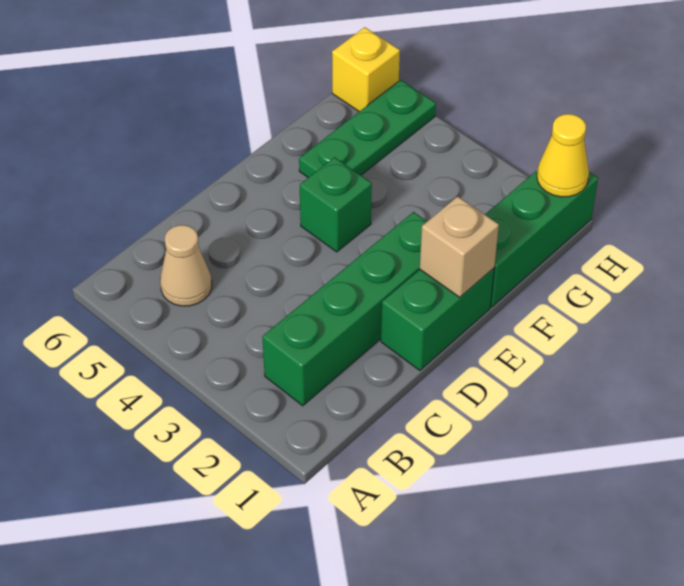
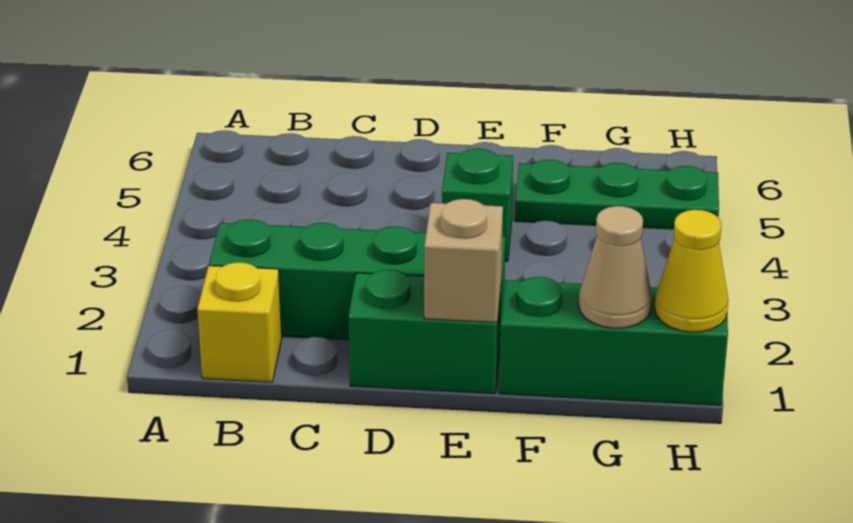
tan 1x1 cone [160,225,212,306] -> tan 1x1 cone moved to [579,206,652,328]
yellow 1x1 brick [332,27,400,111] -> yellow 1x1 brick moved to [197,262,282,382]

